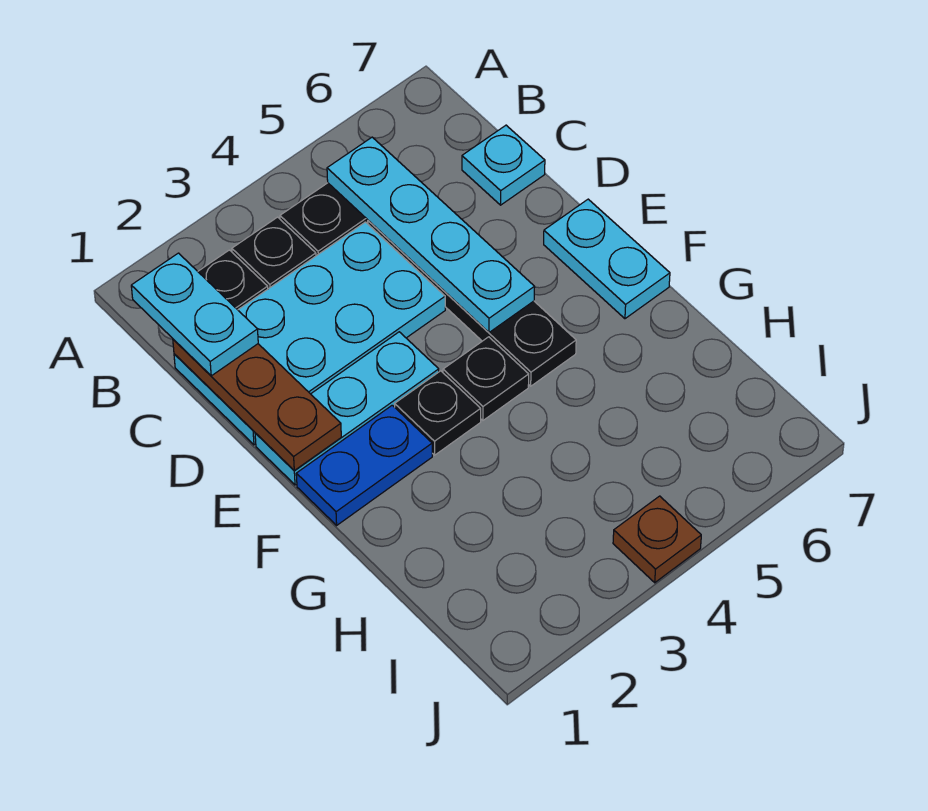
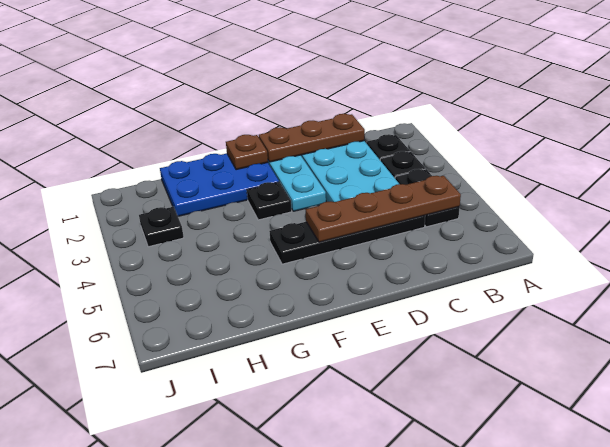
cyan 1x2 plate [131,253,258,376] -> none
cyan 1x4 plate [327,137,535,332] -> brown 1x4 plate [305,176,461,242]
cyan 1x1 plate [462,125,545,205] -> none
cyan 1x2 plate [544,199,670,319] -> none
blue 1x2 plate [296,405,432,525] -> blue 2x3 plate [160,154,279,216]
black 1x1 plate [443,337,529,420] -> black 1x1 plate moved to [139,207,184,247]
brown 1x1 plate [613,496,701,583] -> brown 1x1 plate moved to [226,135,268,170]

